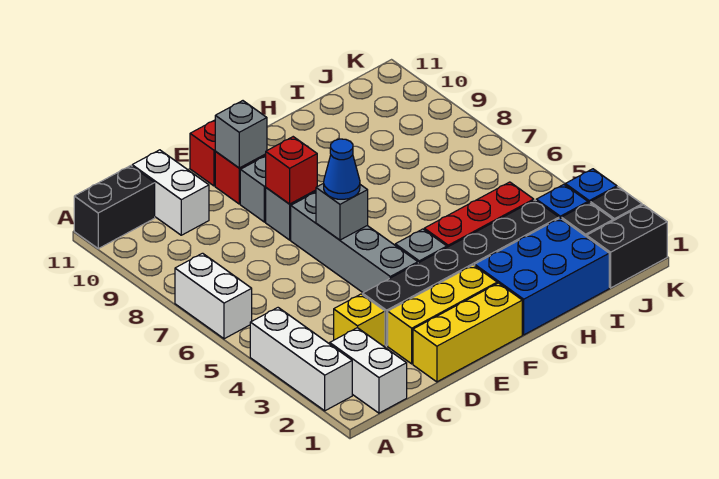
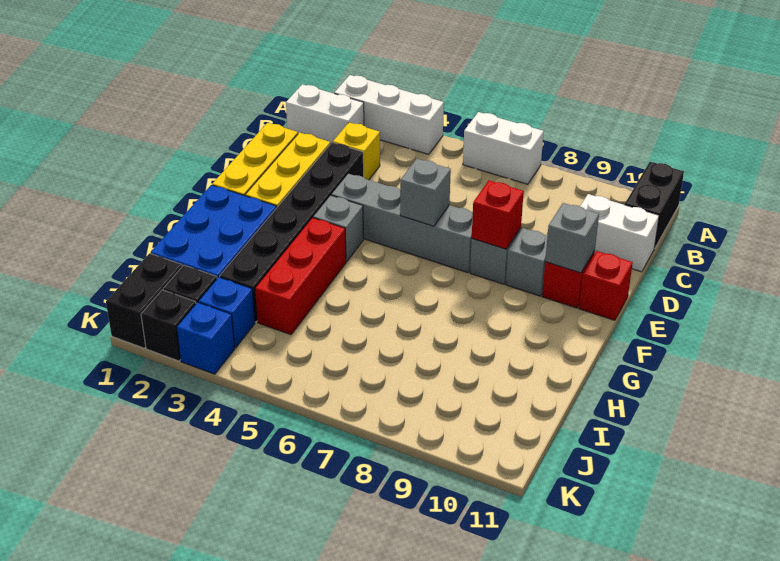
blue 1x1 cone [324,139,360,199] -> none

